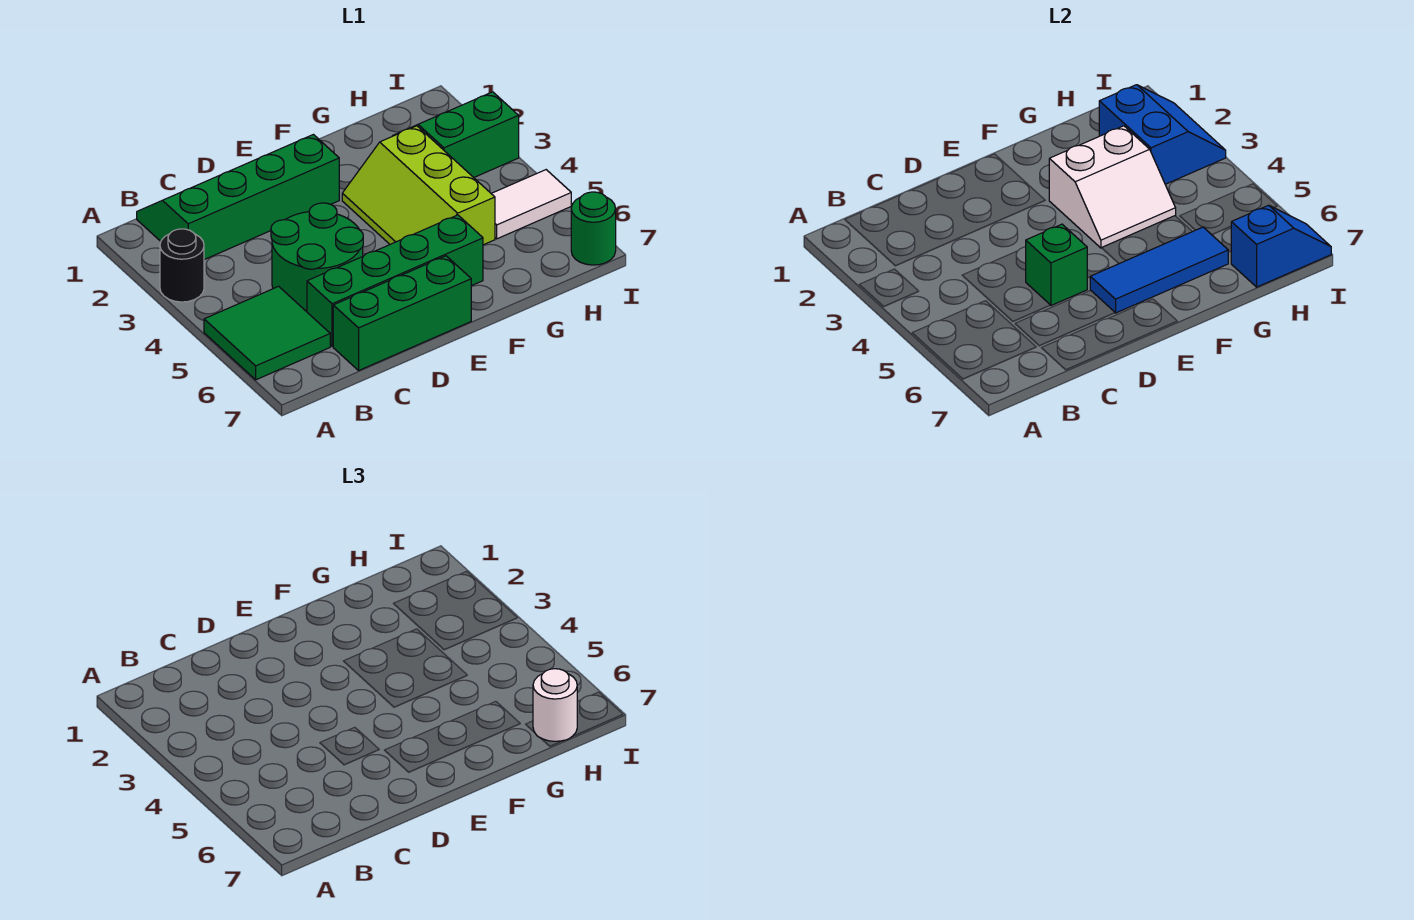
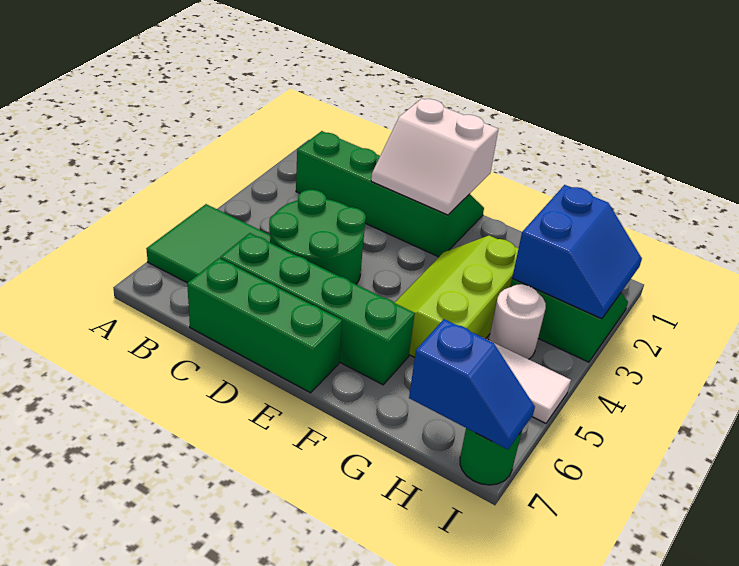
black 1x1 round brick [160,229,204,302] -> none
green 1x1 brick [1026,224,1087,306] -> none
blue 1x3 tile [1090,227,1228,313] -> none
white 2x2 slope [1049,126,1176,248] -> white 2x2 slope moved to [371,99,498,215]
white 1x1 round brick [533,669,577,741] -> white 1x1 round brick moved to [489,284,546,359]

